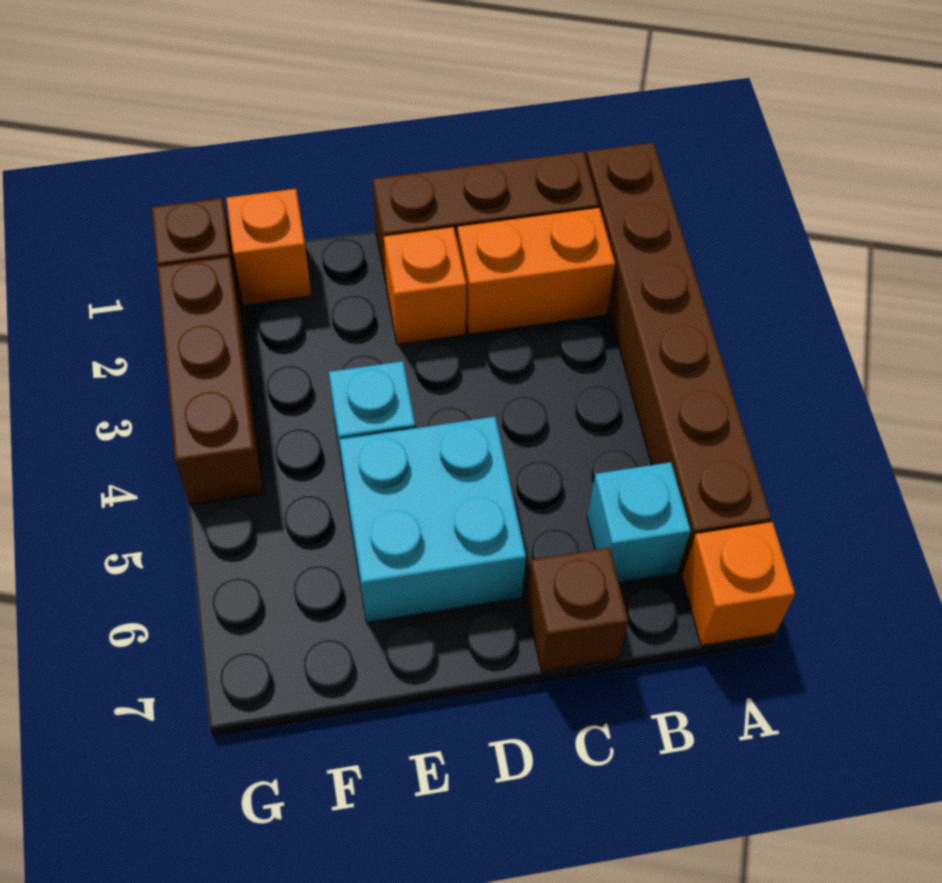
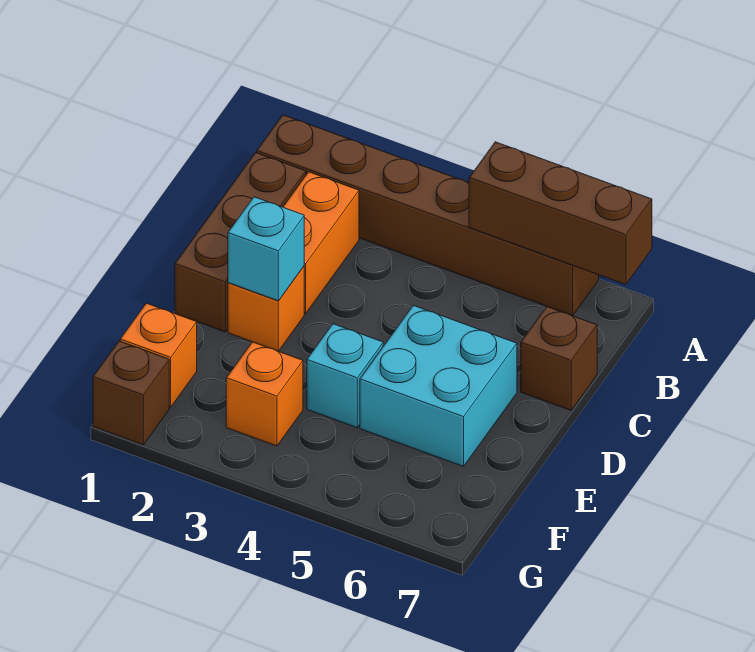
orange 1x1 brick [682,522,795,646] -> orange 1x1 brick moved to [226,342,303,446]
cyan 1x1 brick [587,462,691,582] -> cyan 1x1 brick moved to [228,197,304,301]
brown 1x3 brick [157,257,264,505] -> brown 1x3 brick moved to [469,142,652,285]

